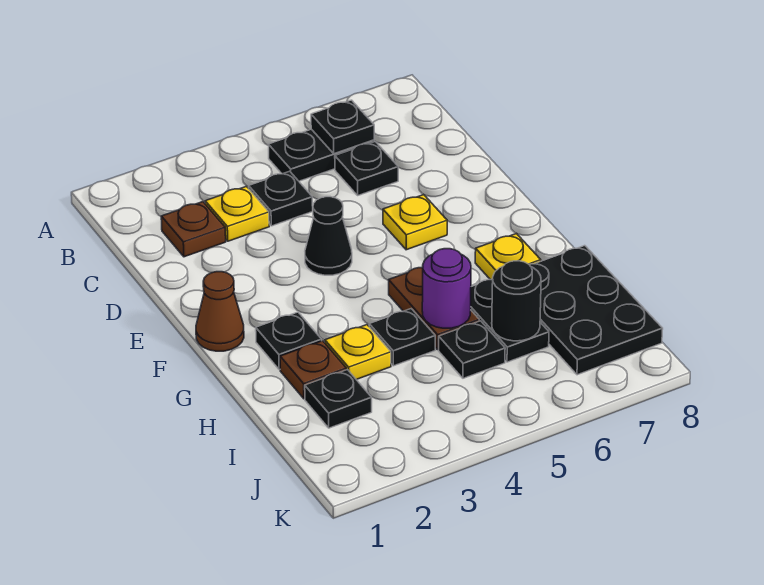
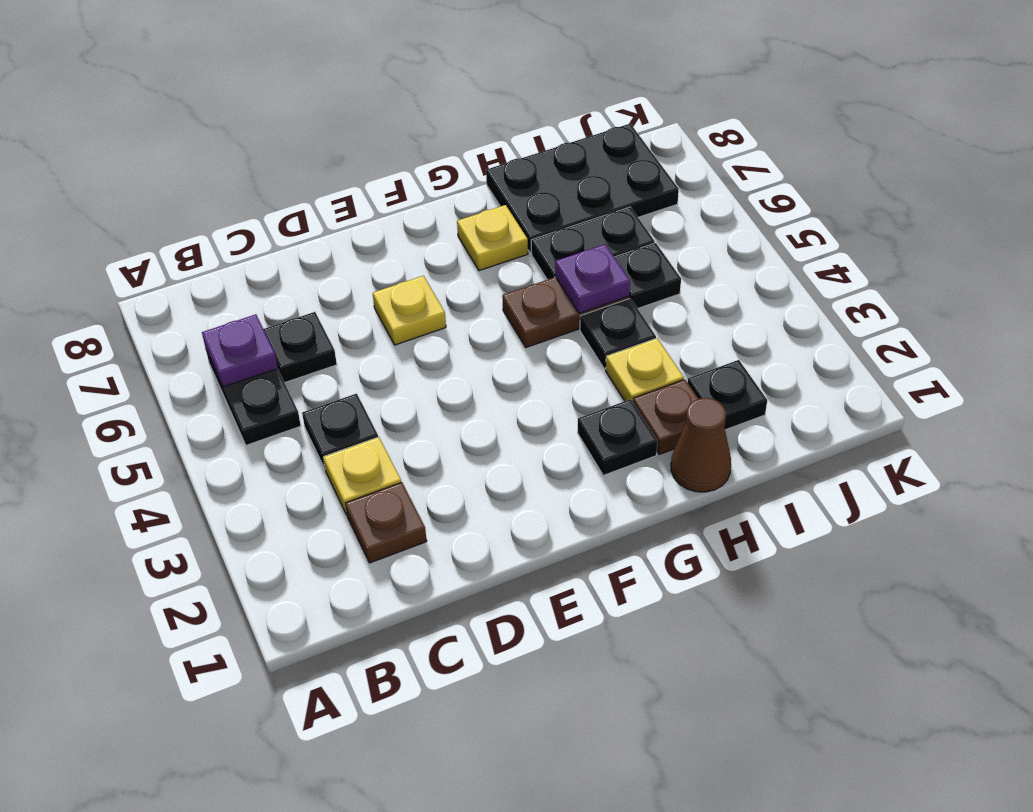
black 1x1 plate [311,100,374,154] -> purple 1x1 plate [202,314,278,387]
black 1x1 cone [305,197,352,275] -> none
brown 1x1 cone [196,272,244,351] -> brown 1x1 cone moved to [671,398,731,492]
purple 1x1 round brick [422,249,471,328] -> purple 1x1 plate [555,244,630,313]
black 1x1 round brick [492,261,541,341] -> none

